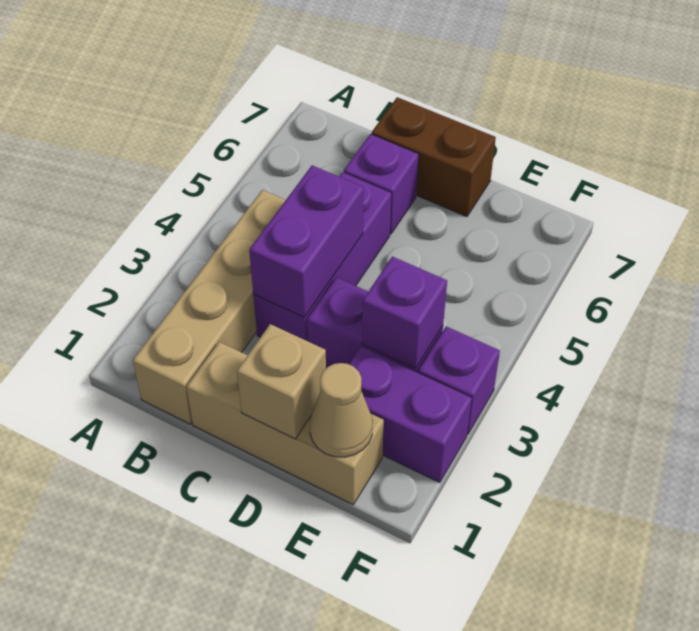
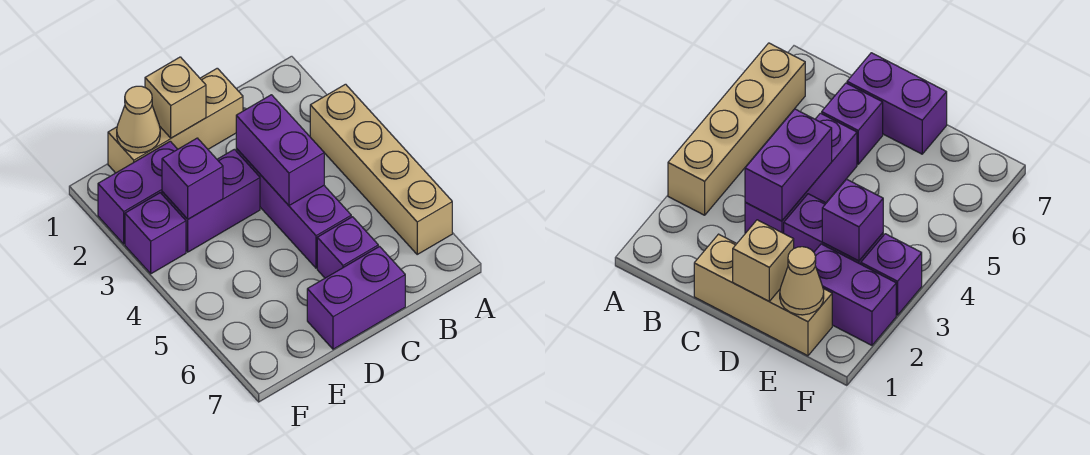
tan 1x4 brick [133,190,286,424] -> tan 1x4 brick moved to [310,84,452,254]
brown 1x2 brick [371,97,496,217] -> purple 1x2 brick [307,247,405,349]

